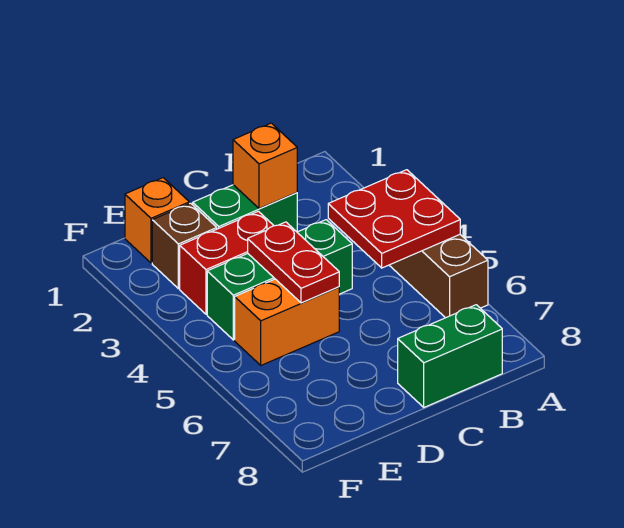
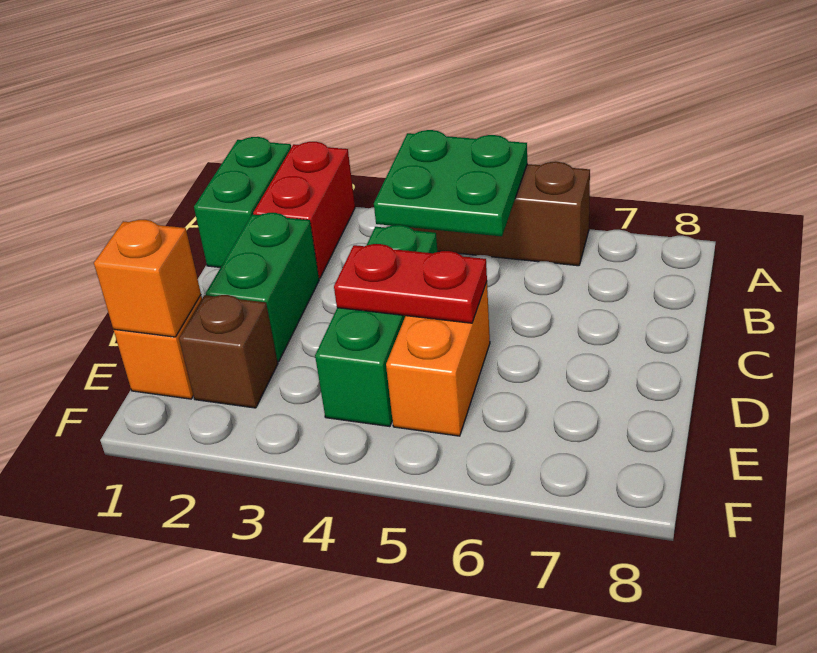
red 2x2 plate [328,170,460,268] -> green 2x2 plate [374,130,527,236]
green 1x2 brick [398,305,502,407] -> green 1x2 brick moved to [194,137,291,268]
orange 1x1 brick [233,123,297,209] -> orange 1x1 brick moved to [94,220,201,337]
red 1x2 brick [180,211,274,314] -> red 1x2 brick moved to [253,142,355,278]

